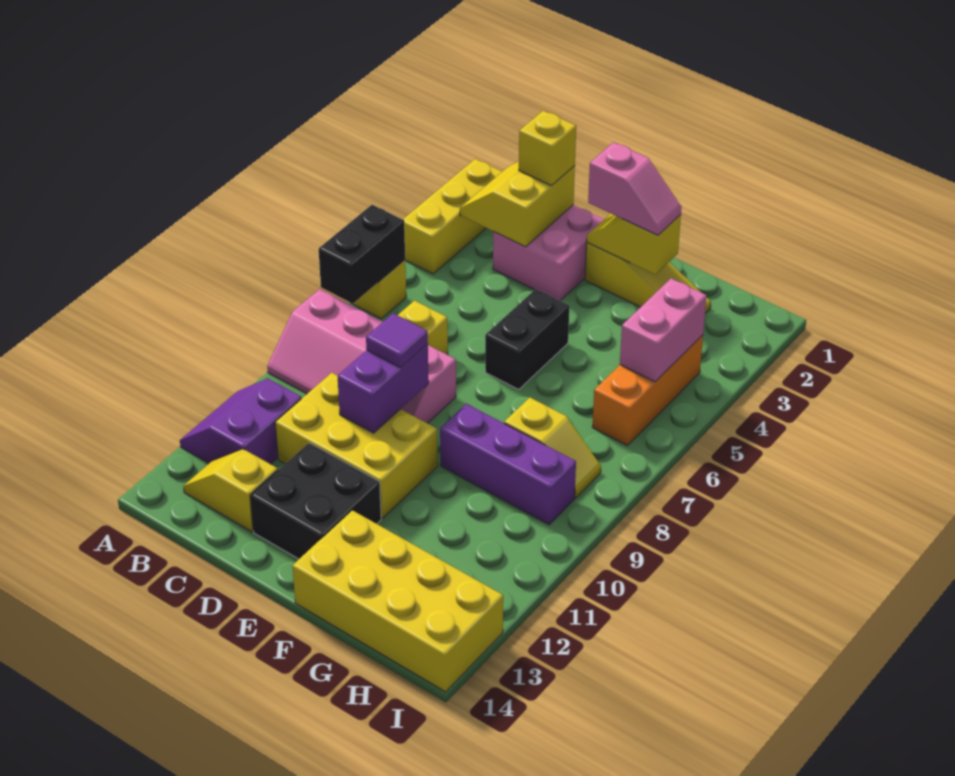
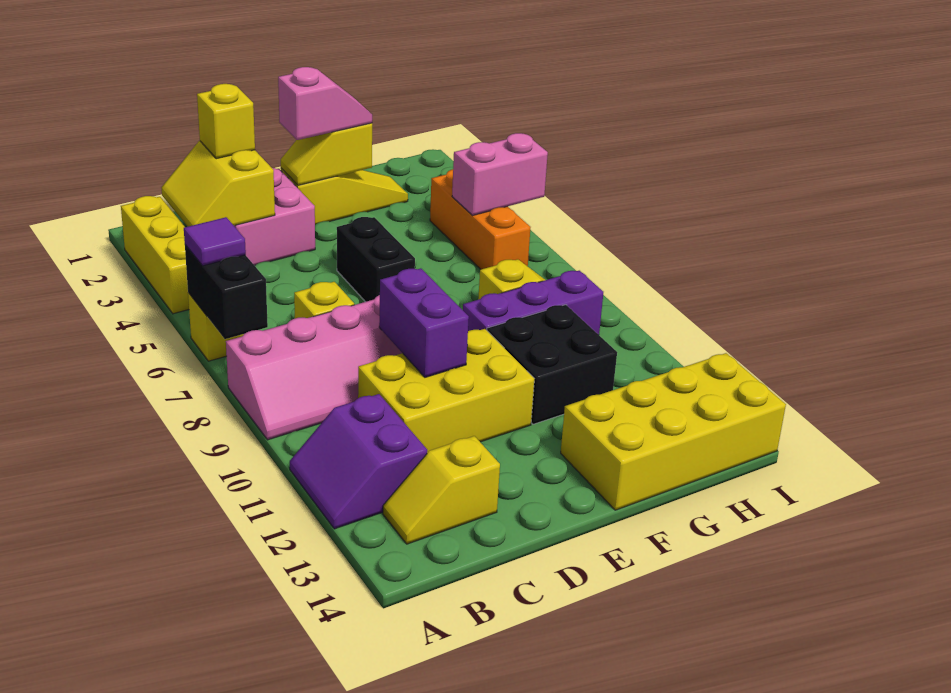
purple 1x1 tile [366,313,428,368] -> purple 1x1 tile moved to [184,217,246,266]
black 2x2 brick [250,443,381,559] -> black 2x2 brick moved to [487,305,617,424]
pink 1x2 brick [620,278,707,382] -> pink 1x2 brick turned to [452,133,548,216]

